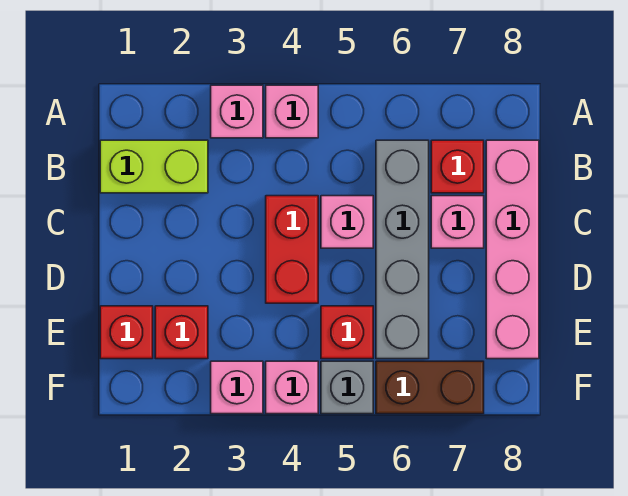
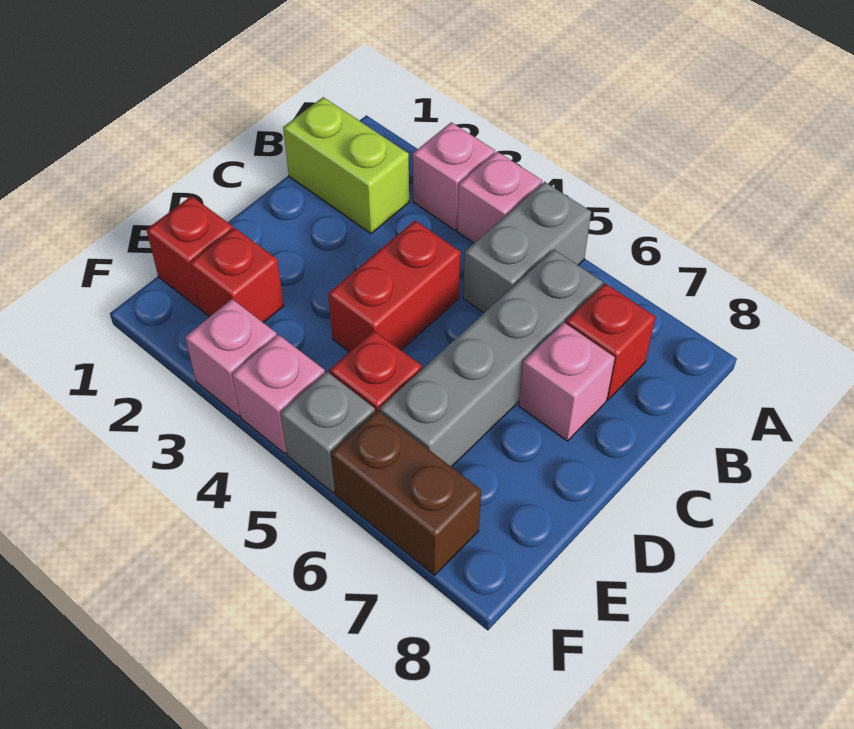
none -> grey 1x2 brick [463,182,591,313]
pink 1x4 brick [486,140,539,359] -> none
pink 1x1 brick [321,196,373,248] -> none

